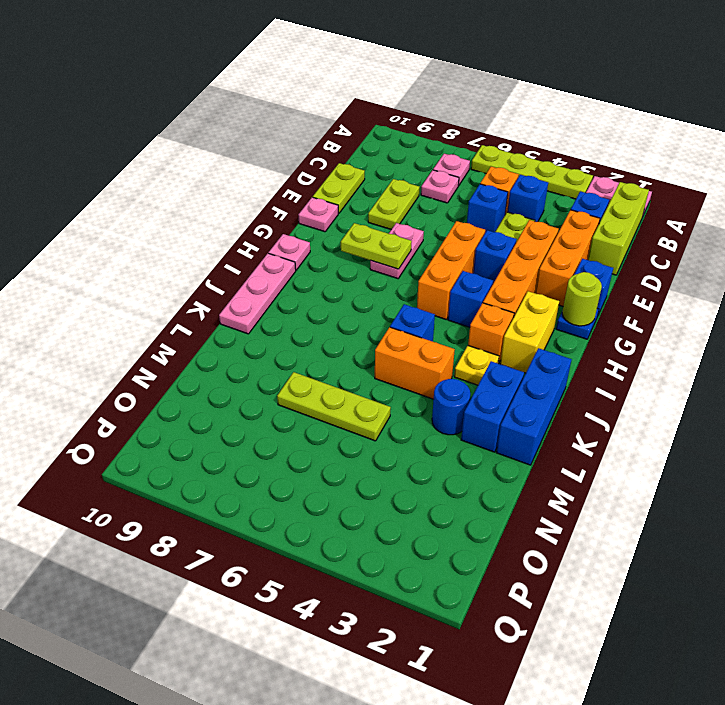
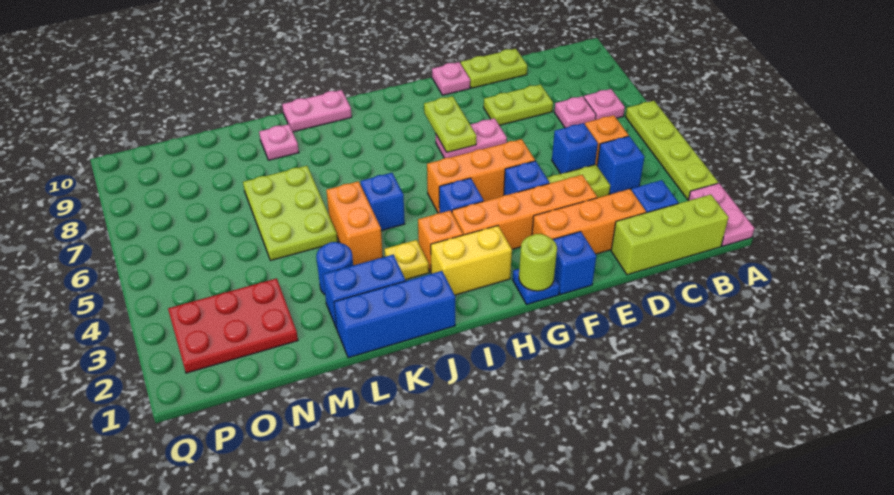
pink 1x1 plate [268,234,310,270] -> pink 1x1 plate moved to [259,124,299,160]
pink 1x3 plate [219,253,296,334] -> pink 1x2 plate [282,90,352,132]
lime 1x3 plate [277,372,391,441] -> lime 2x3 plate [243,166,338,261]
none -> red 2x3 plate [168,278,298,373]

